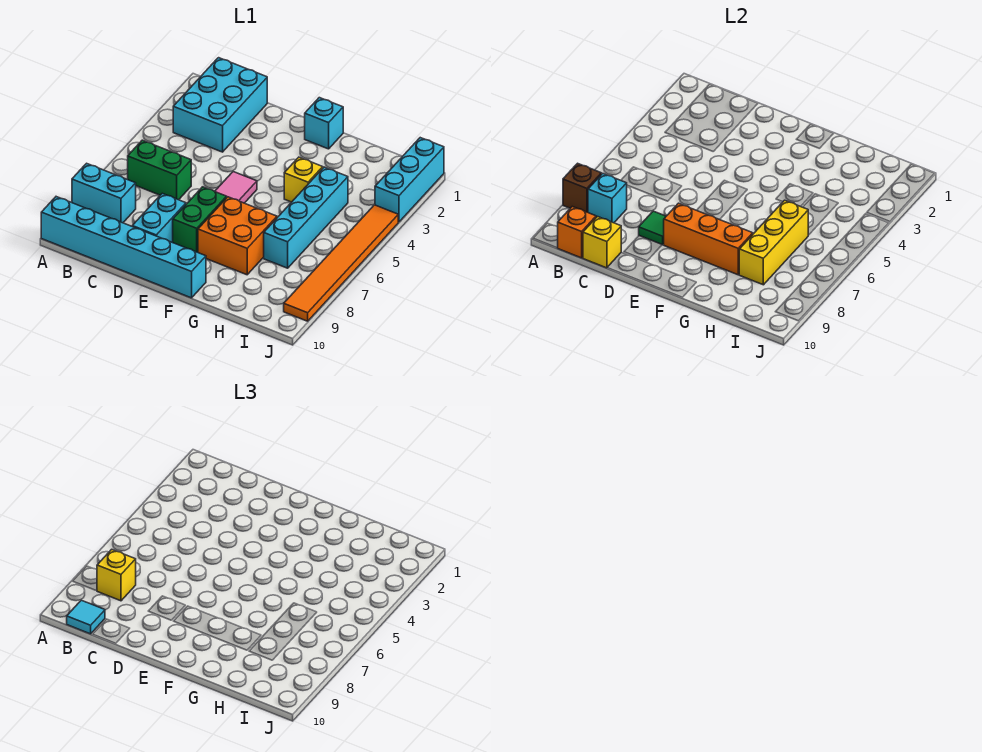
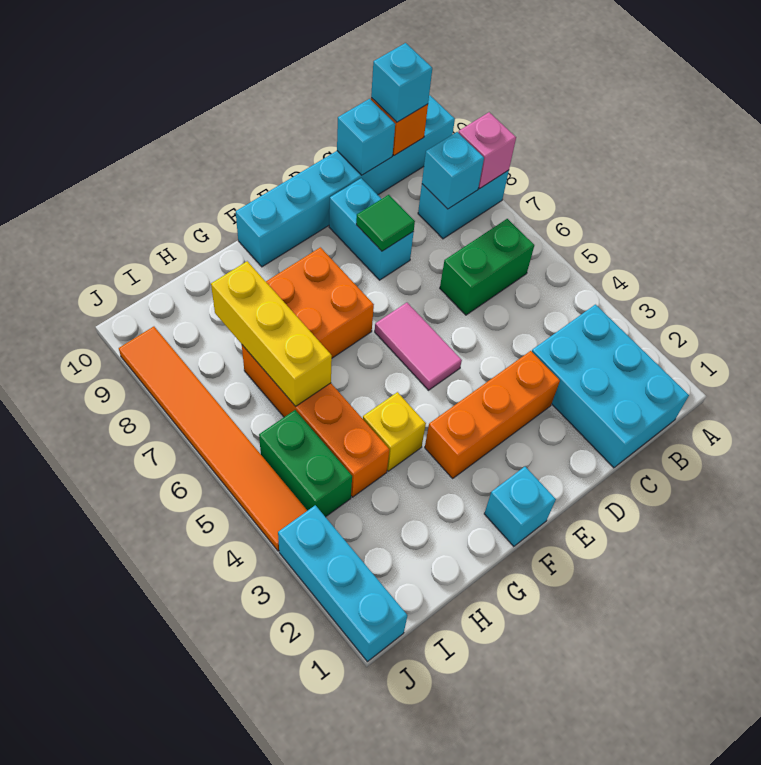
brown 1x1 brick [563,163,601,212] -> pink 1x1 brick [458,112,516,188]
yellow 1x1 brick [97,549,136,601] -> none
cyan 1x1 tile [67,600,105,634] -> cyan 1x1 brick [371,43,432,122]
yellow 1x1 brick [583,217,621,268] -> cyan 1x1 brick [337,99,395,175]
green 1x2 brick [173,187,227,252] -> green 1x2 brick moved to [259,410,352,517]
orange 1x3 brick [664,203,753,275] -> orange 1x3 brick moved to [425,351,560,478]
cyan 1x4 brick [264,167,348,268] -> orange 1x4 brick [242,345,390,497]

